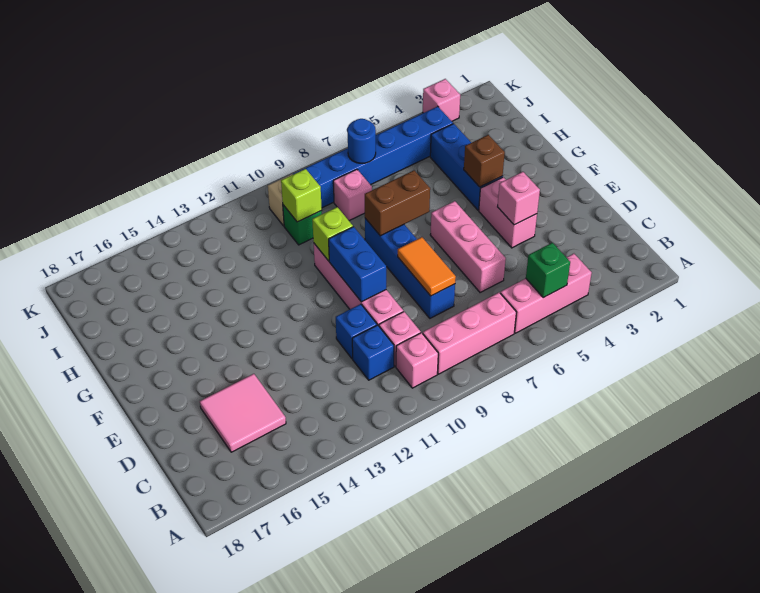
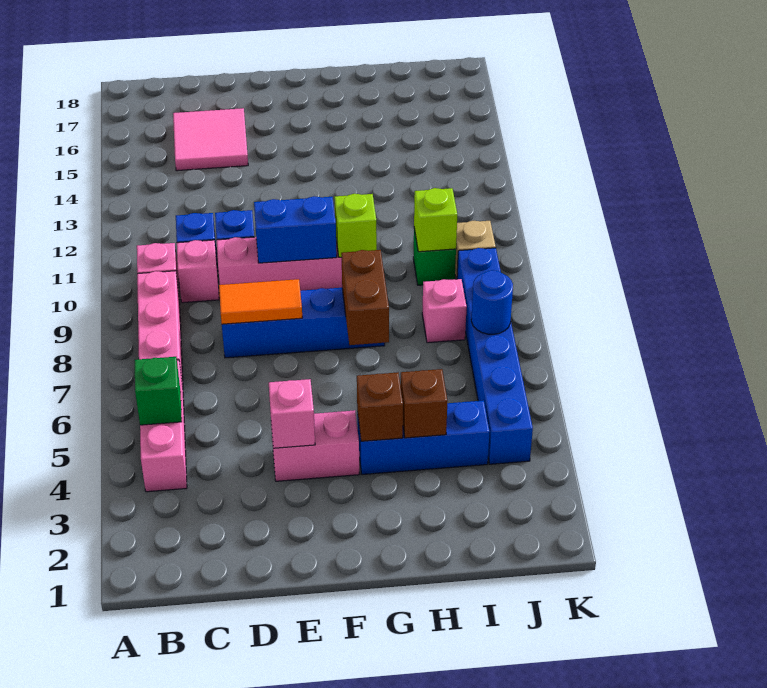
pink 1x3 brick [430,201,506,293] -> none
none -> brown 1x1 brick [400,369,447,438]
pink 1x1 brick [423,79,460,121] -> none

